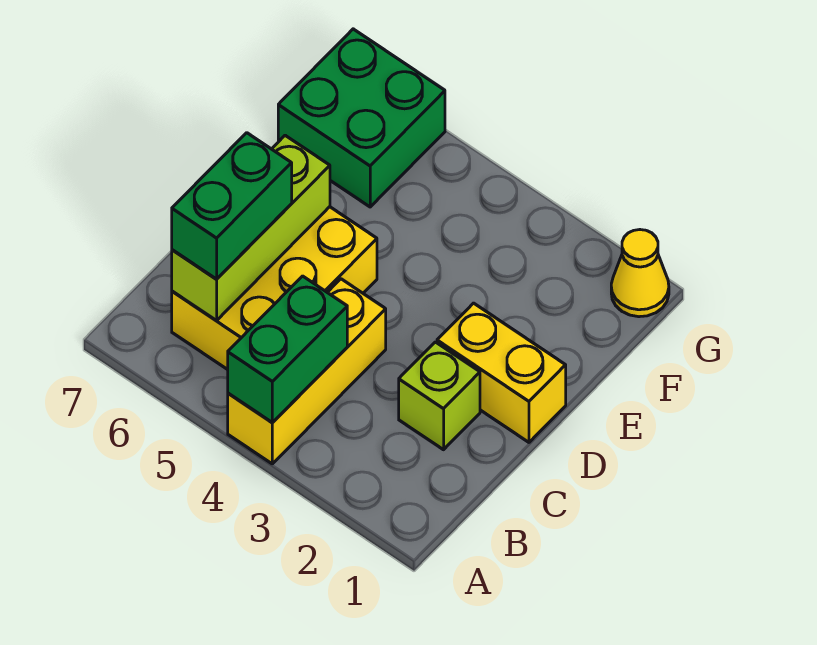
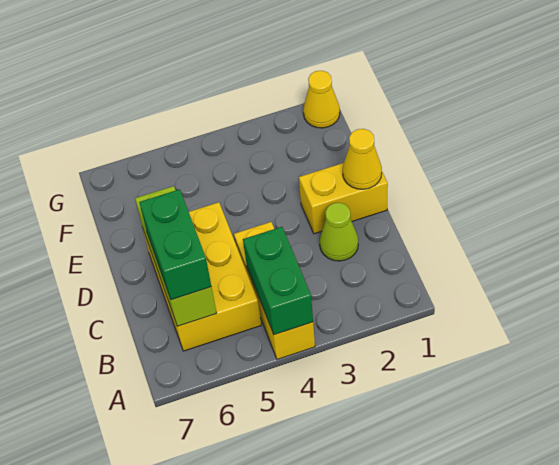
lime 1x1 brick [399,342,480,450] -> lime 1x1 cone [320,203,358,261]
none -> yellow 1x1 cone [343,129,382,189]
green 2x2 brick [278,29,445,207] -> none

